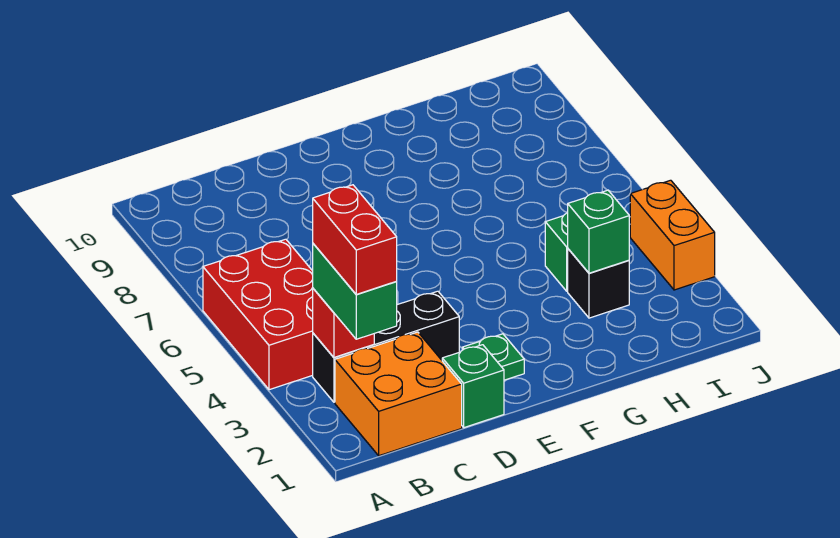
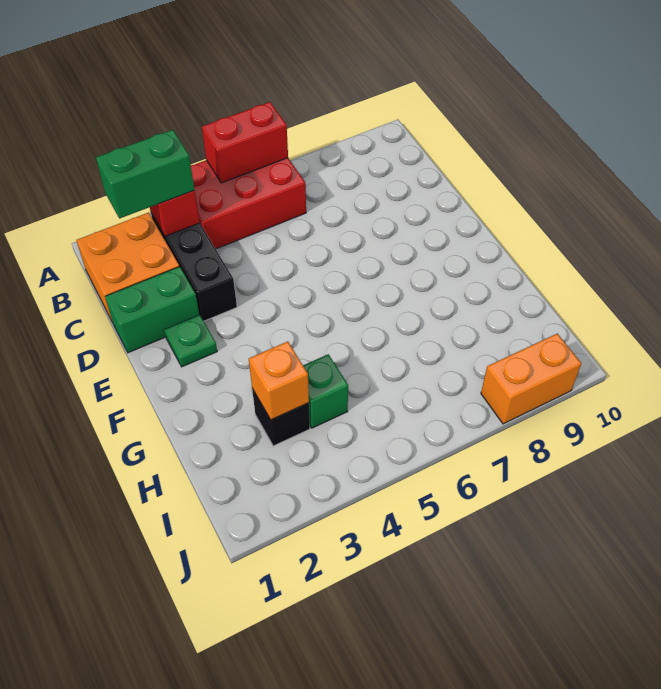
red 1x2 brick [313,185,397,294] -> red 1x2 brick moved to [202,102,288,183]
green 1x1 brick [442,345,504,428] -> green 1x2 brick [105,266,199,353]
green 1x1 brick [568,190,629,273] -> orange 1x1 brick [249,341,309,420]
orange 1x2 brick [630,180,715,290] -> orange 1x2 brick moved to [481,334,581,424]

